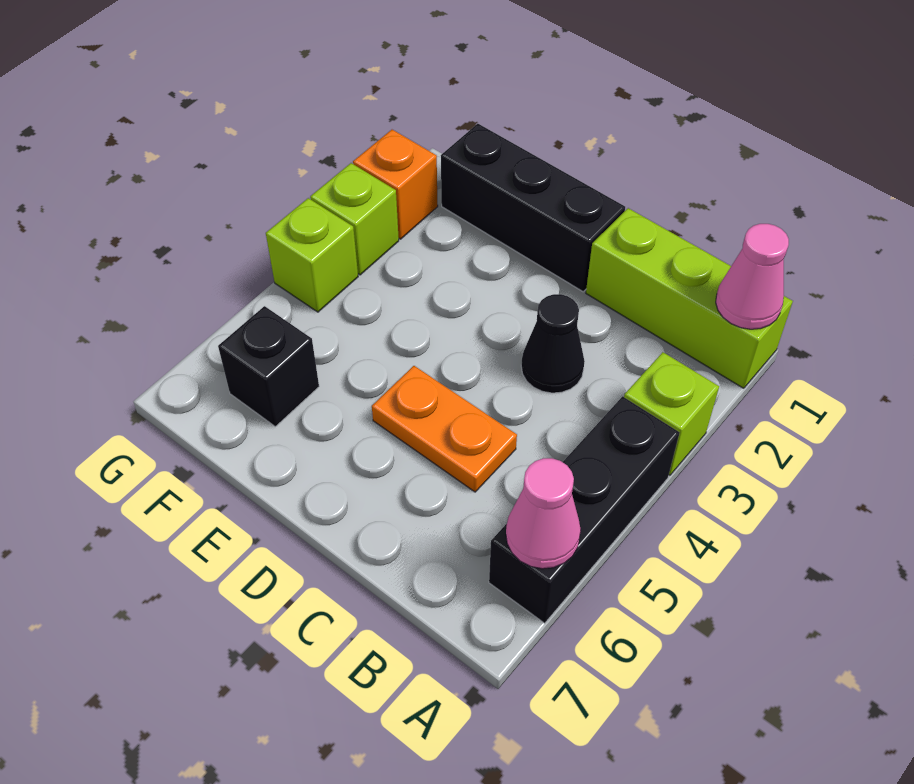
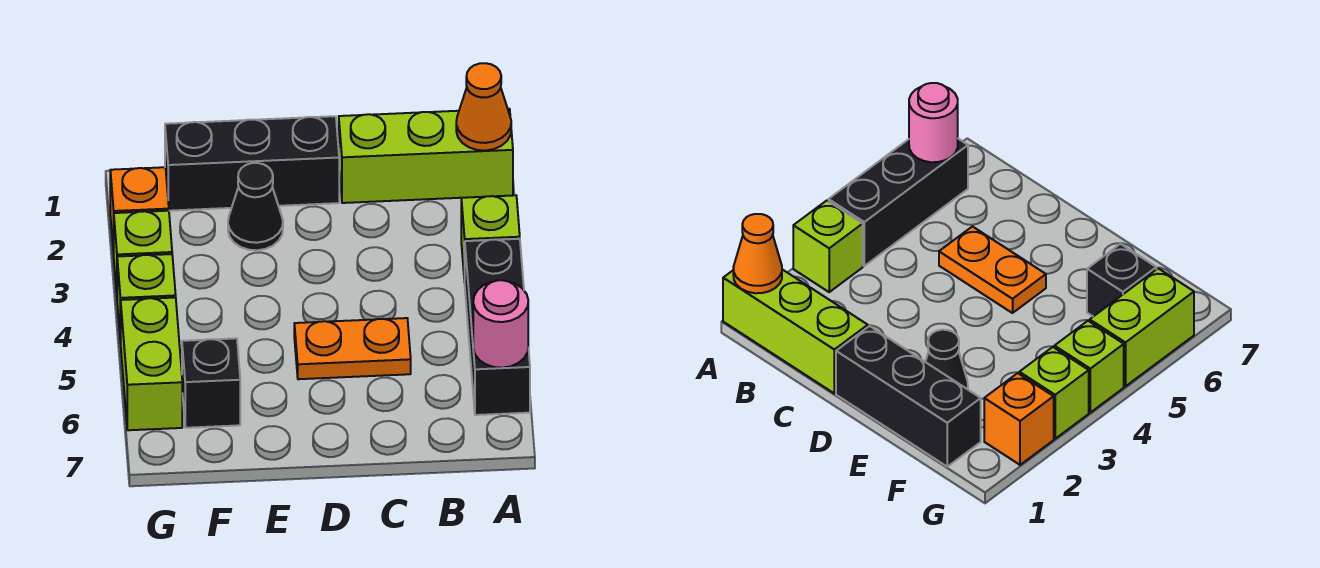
pink 1x1 cone [716,224,789,329] -> orange 1x1 cone [456,63,511,151]
pink 1x1 cone [506,458,581,569] -> pink 1x1 round brick [473,280,528,368]
black 1x1 cone [521,294,585,393] -> black 1x1 cone moved to [228,163,283,250]
none -> lime 1x2 brick [121,298,182,430]

